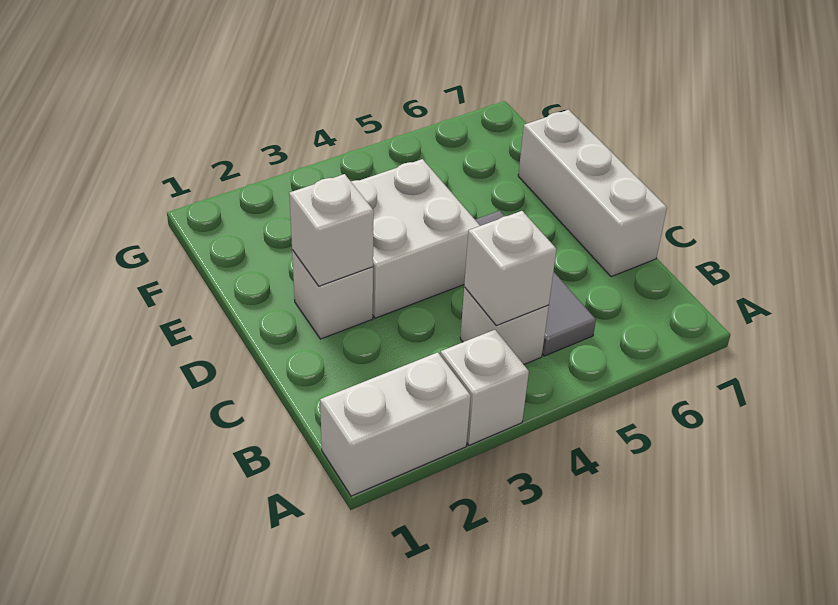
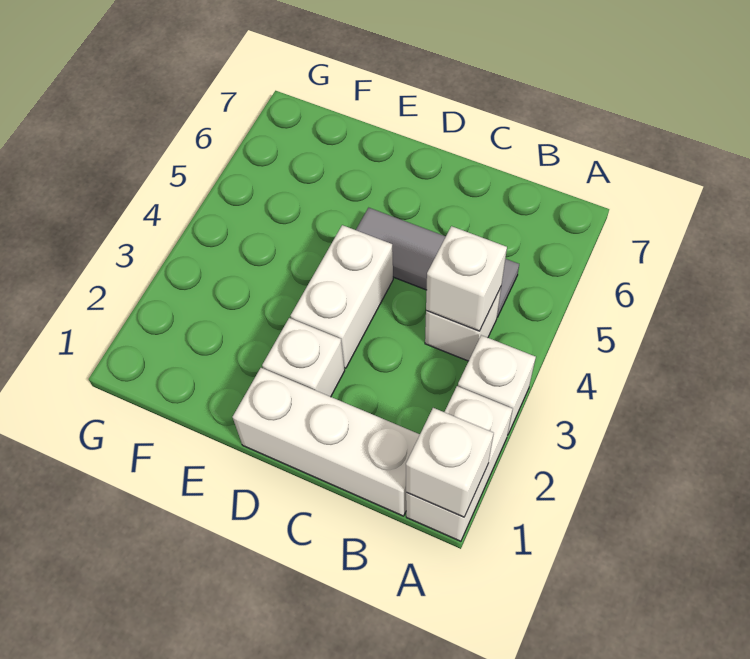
white 1x3 brick [518,110,667,277] -> white 1x3 brick moved to [233,368,420,516]
white 1x1 brick [289,174,374,286] -> white 1x1 brick moved to [406,408,494,517]
white 2x2 brick [351,159,480,318] -> white 1x2 brick [291,225,393,368]

